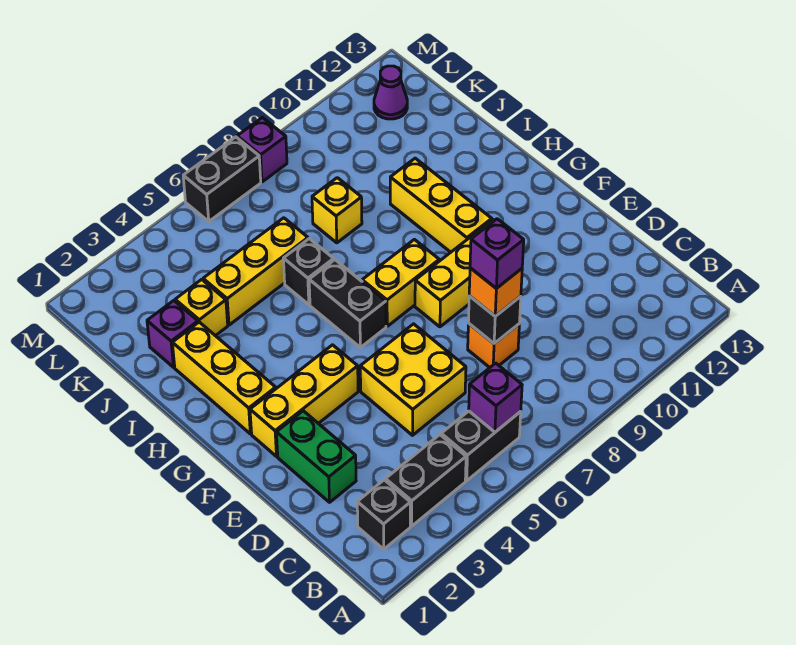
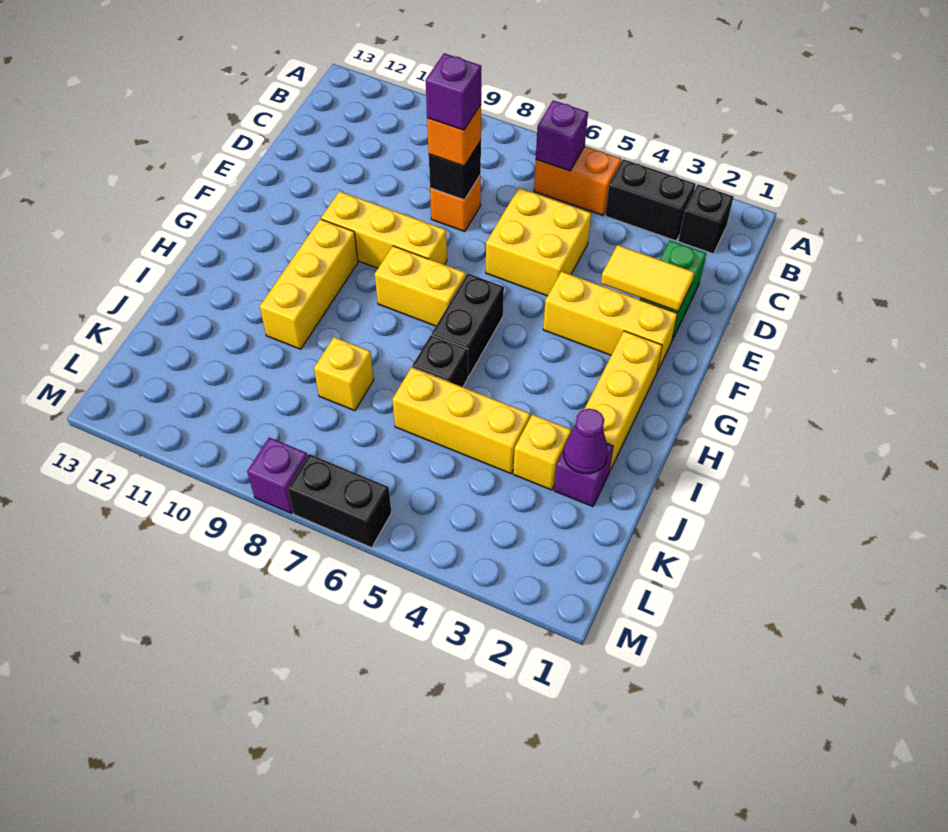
black 1x2 brick [441,411,521,481] -> orange 1x2 brick [534,146,621,215]
none -> yellow 1x2 tile [601,245,695,311]
purple 1x1 cone [374,66,407,119] -> purple 1x1 cone moved to [564,409,608,474]

